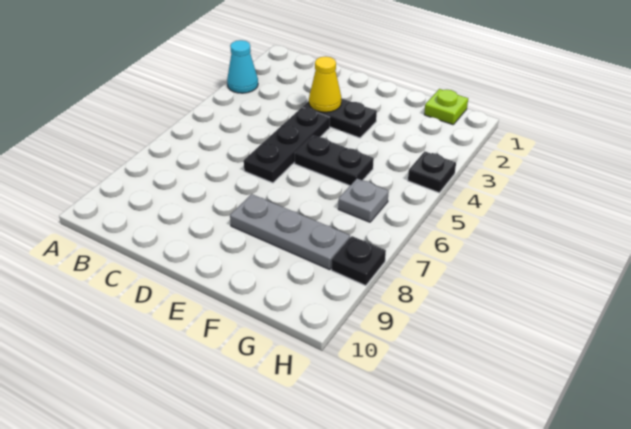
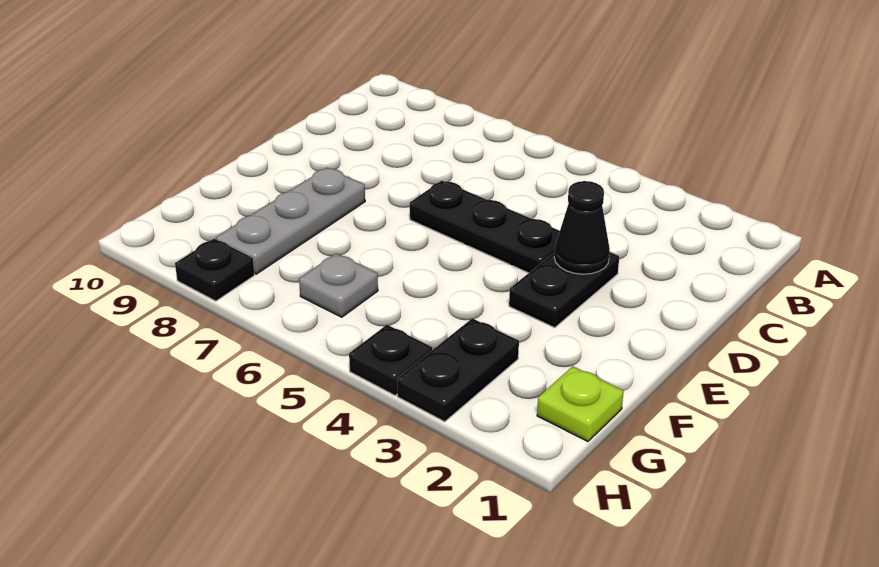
cyan 1x1 cone [227,40,258,93] -> none
yellow 1x1 cone [309,56,341,112] -> black 1x1 cone [554,181,610,274]
black 1x2 plate [295,135,374,185] -> black 1x2 plate moved to [397,318,519,422]

